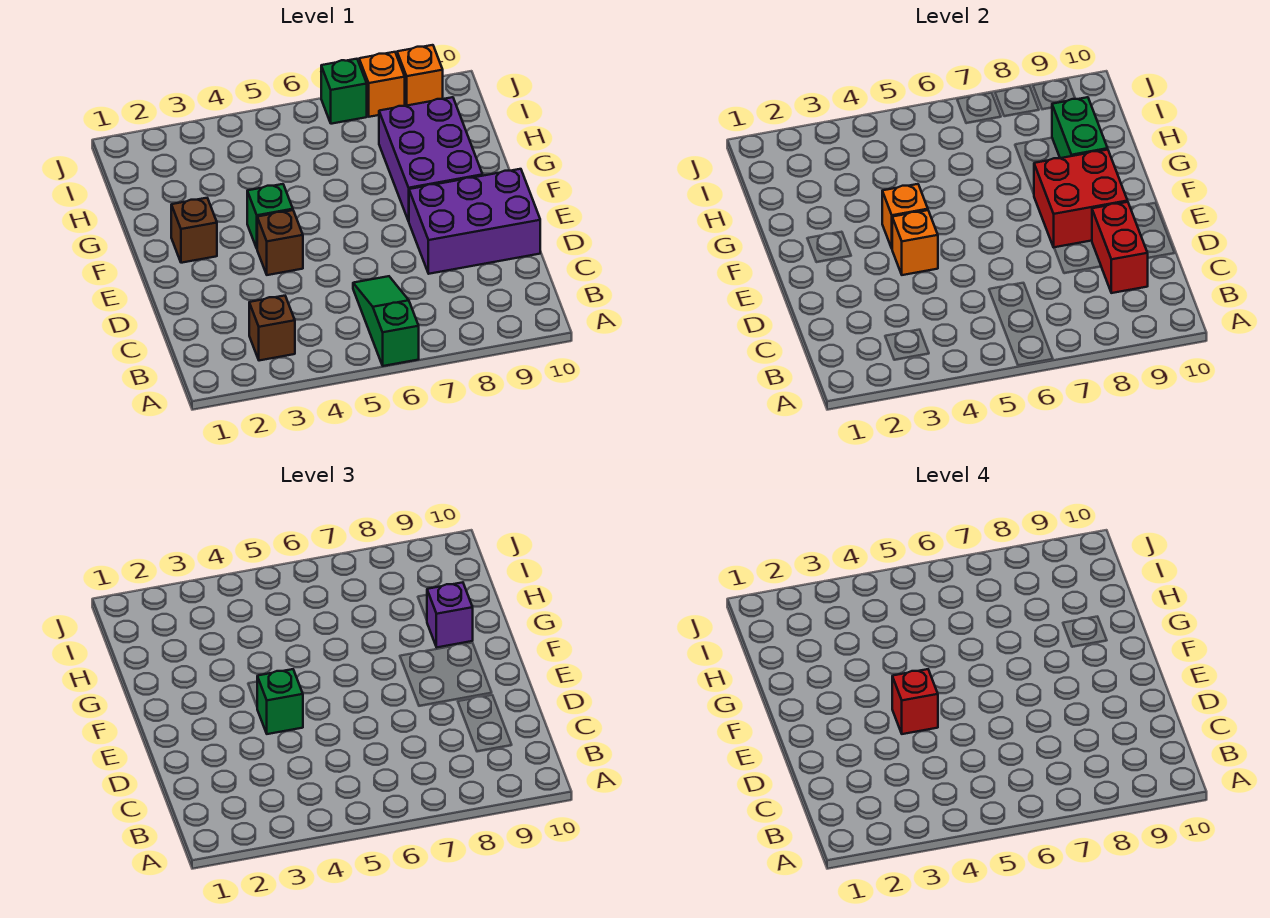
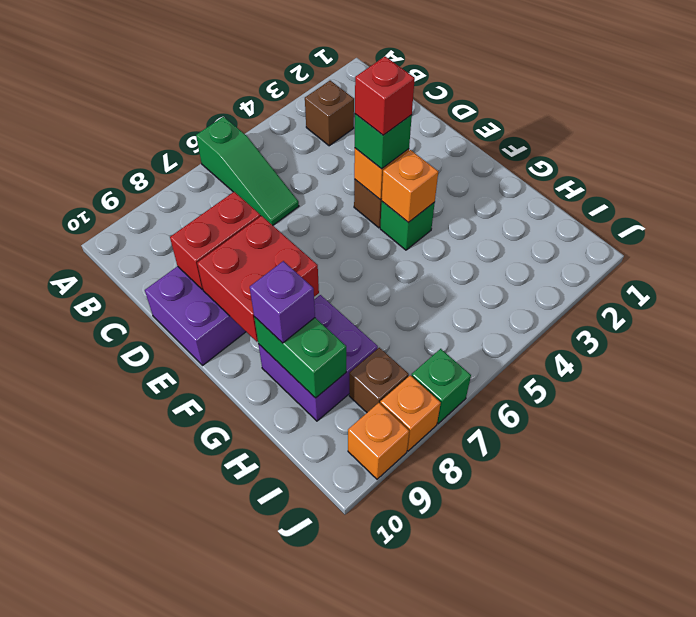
red 1x2 brick [1092,202,1148,293] -> red 1x2 brick turned to [170,192,260,290]
brown 1x1 brick [171,198,217,263] -> brown 1x1 brick moved to [349,348,409,412]
purple 2x3 brick [379,97,483,221] -> purple 2x2 brick [258,295,378,421]

